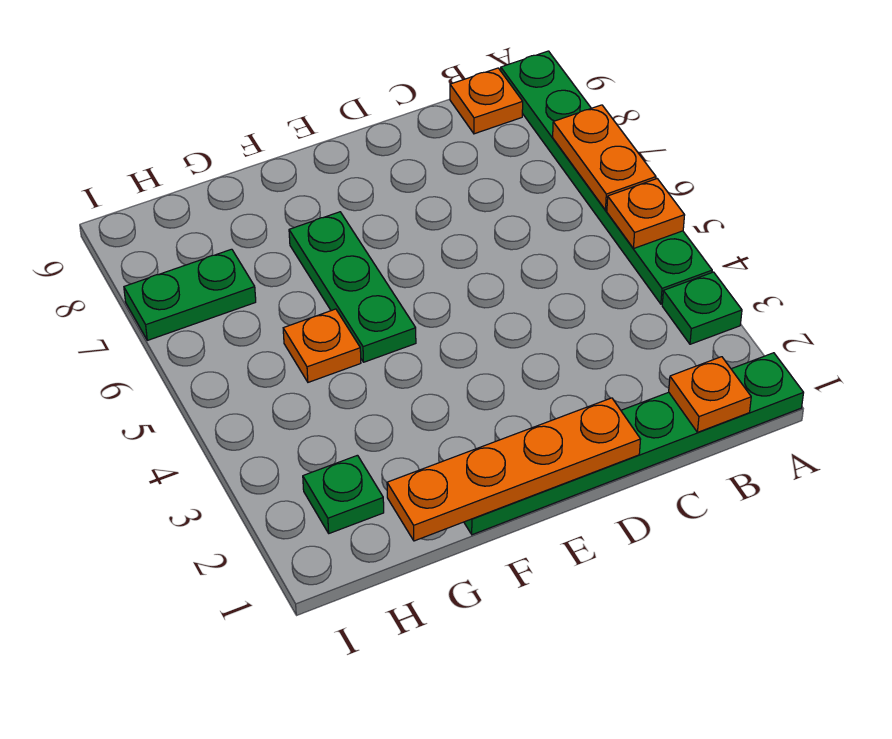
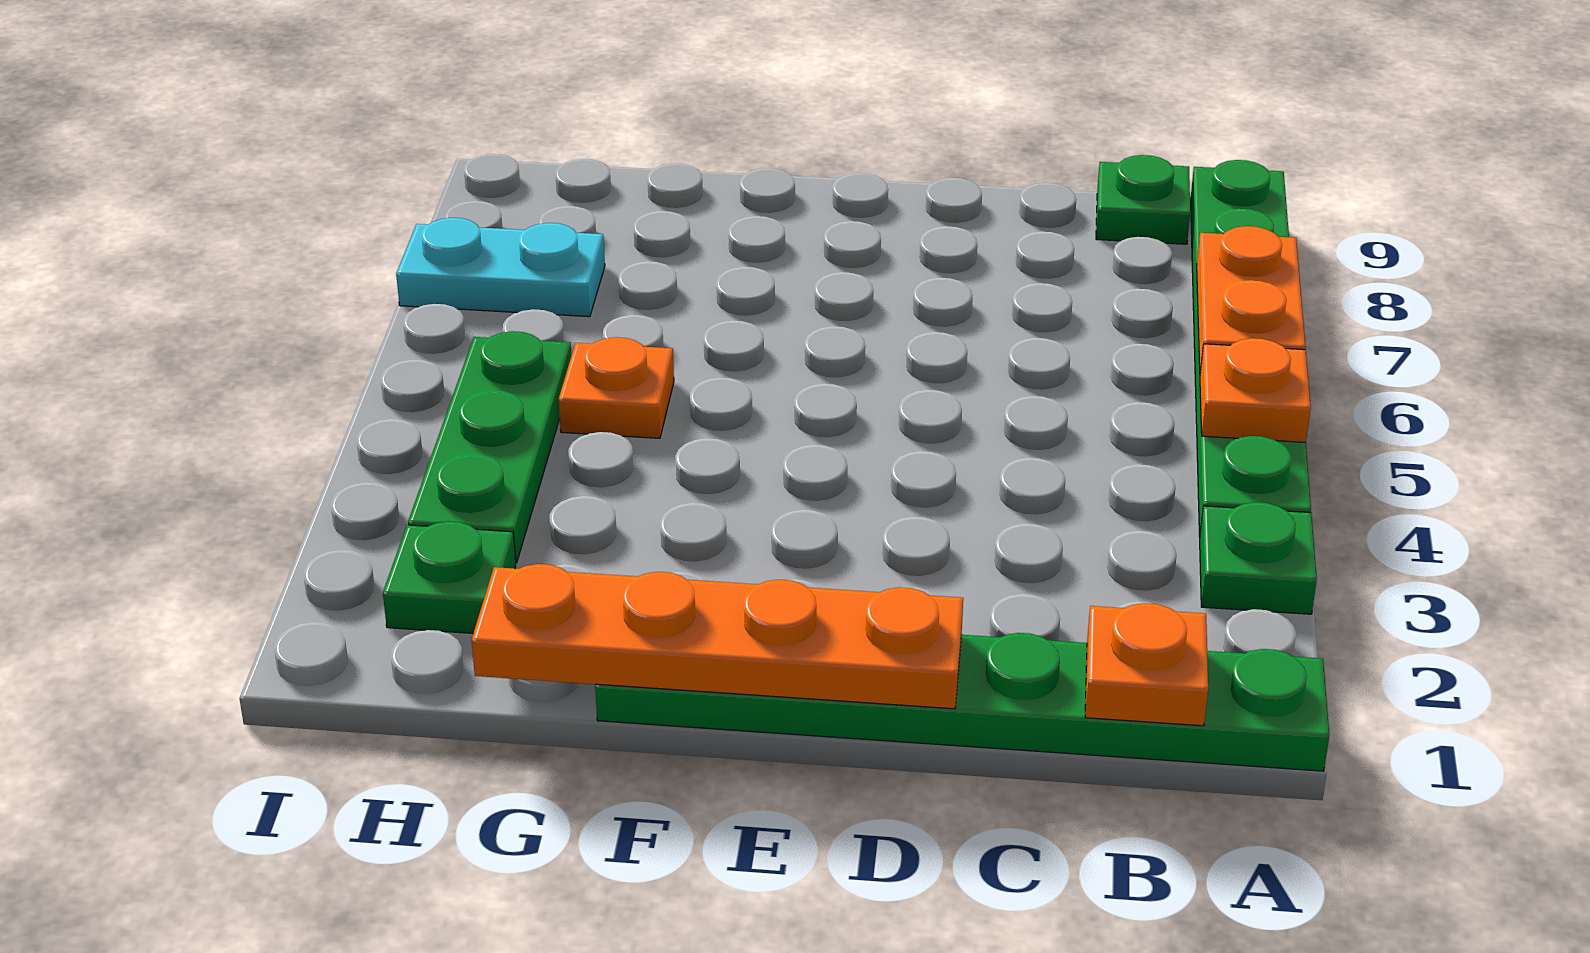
orange 1x1 plate [450,68,523,134] -> green 1x1 plate [1096,155,1190,244]
green 1x3 plate [289,212,416,362] -> green 1x3 plate moved to [408,331,571,563]
green 1x2 plate [124,249,256,340] -> cyan 1x2 plate [396,218,605,317]

